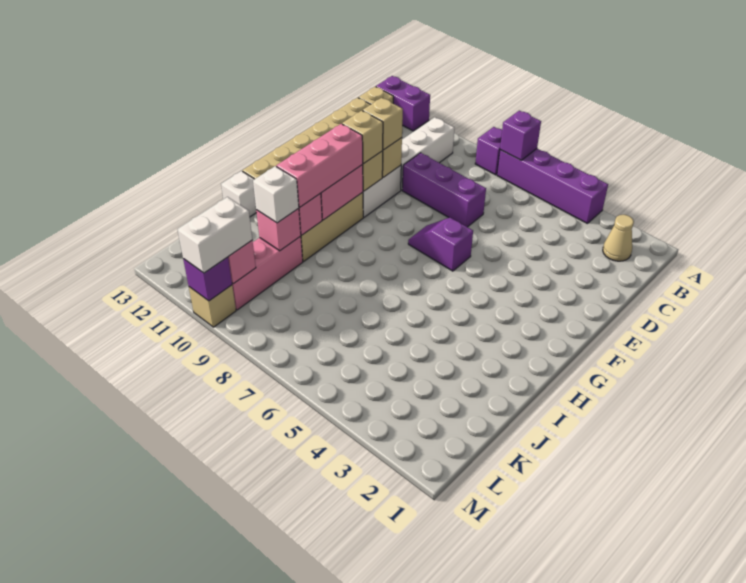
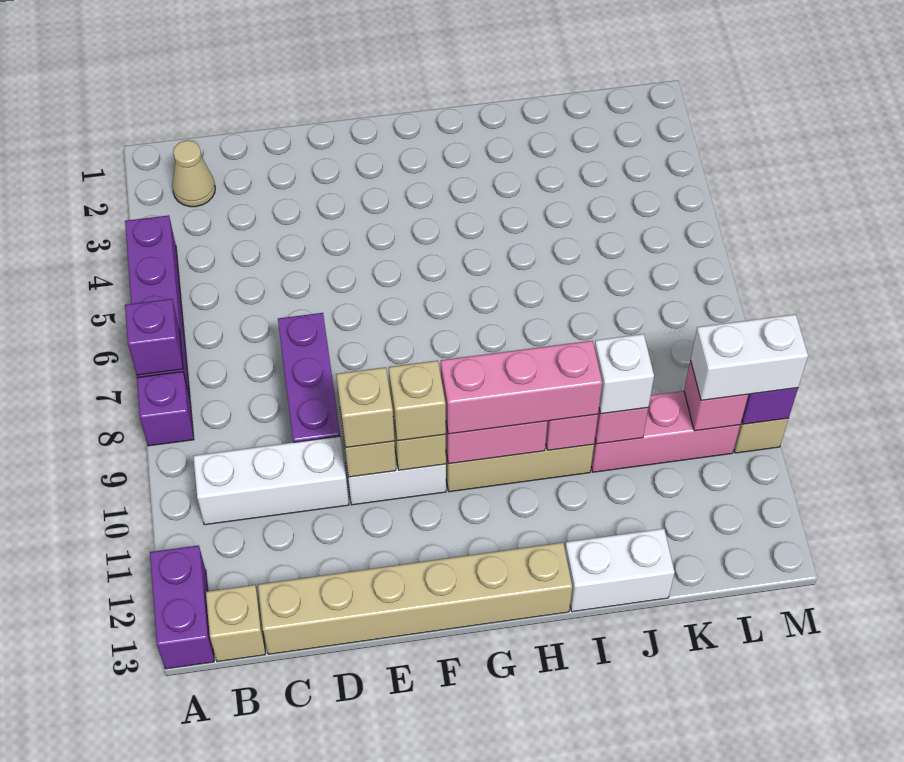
purple 1x2 slope [408,217,473,271] -> none
white 1x1 brick [221,171,257,217] -> white 1x2 brick [565,529,675,612]

